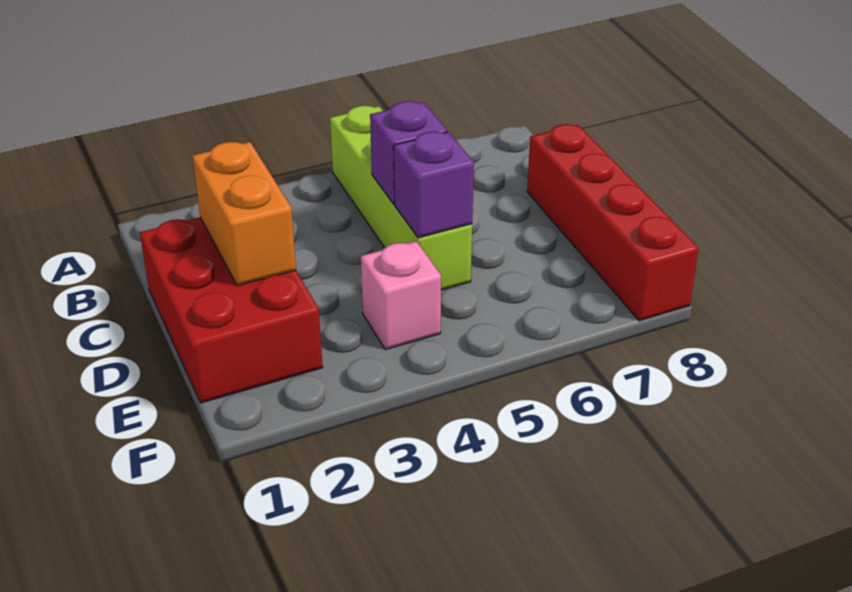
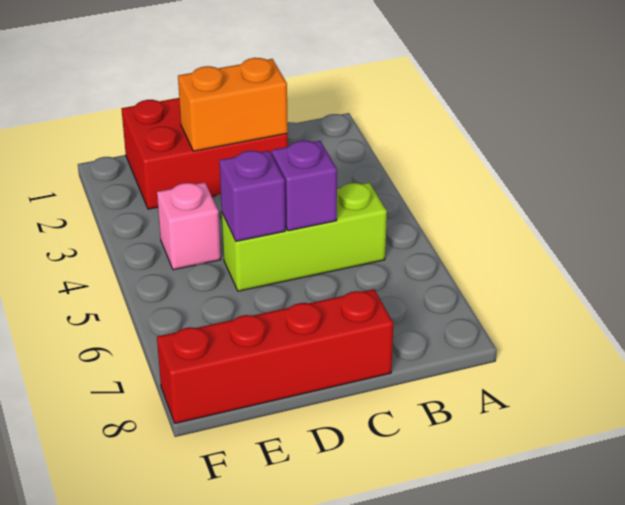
lime 1x4 brick [330,106,472,290] -> lime 1x3 brick [222,183,387,291]

